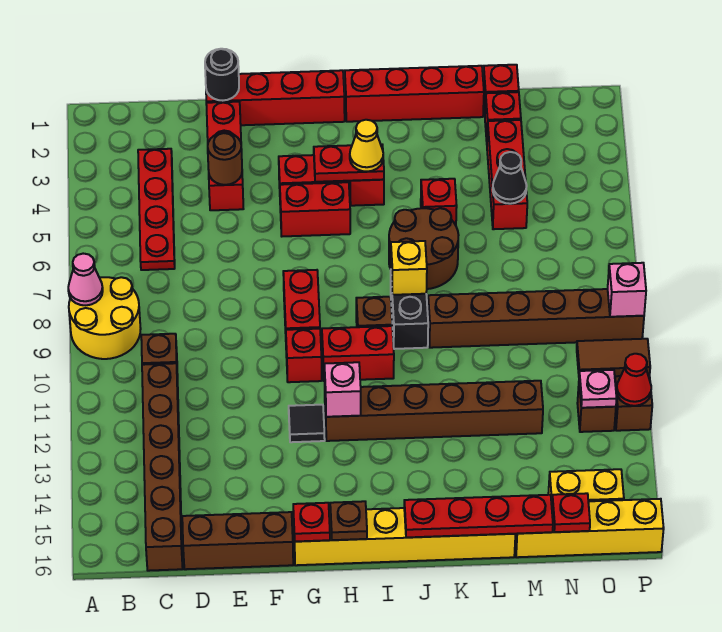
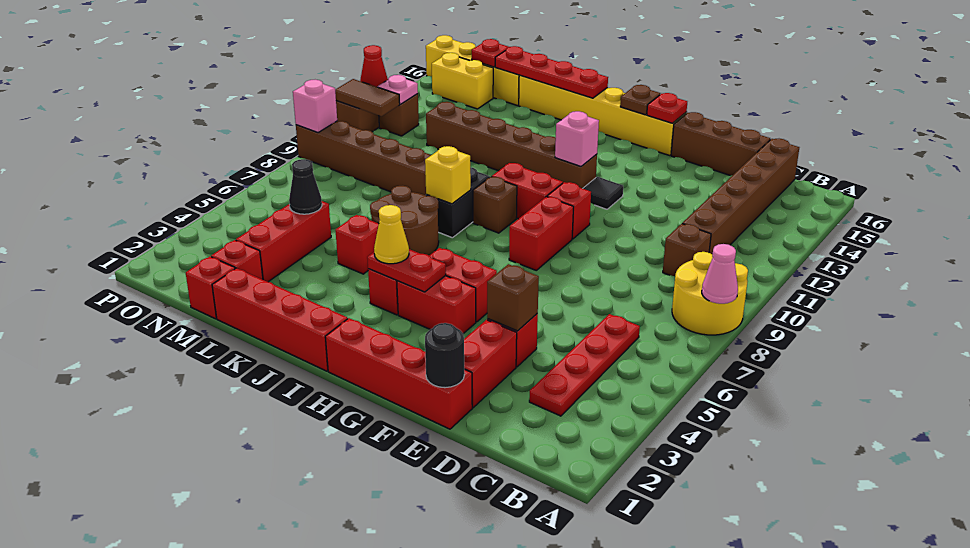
brown 1x1 round brick [208,133,242,185] -> brown 1x1 brick [487,264,539,331]

